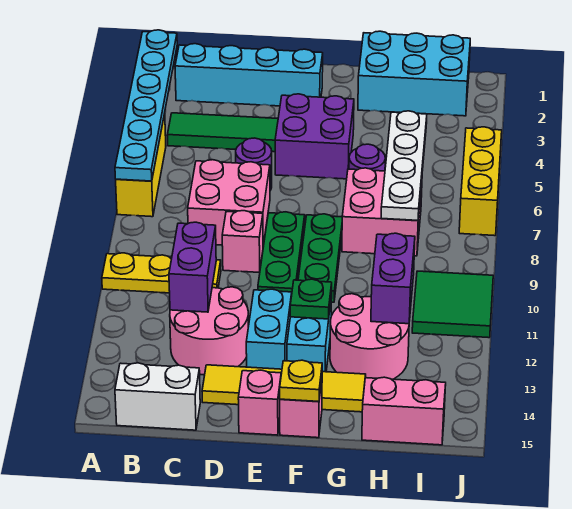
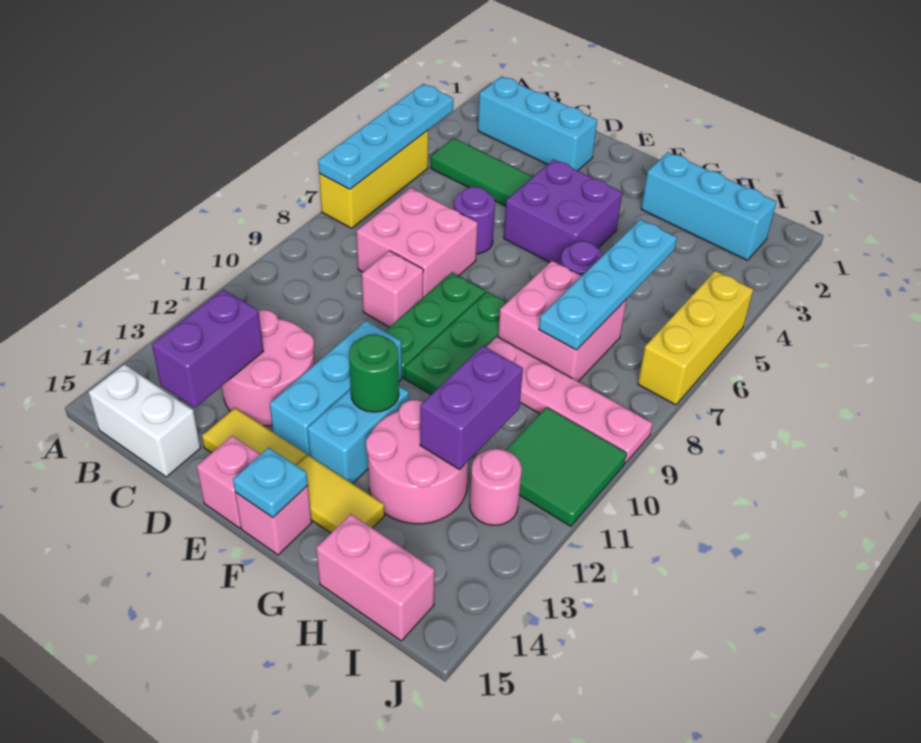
cyan 1x6 plate [115,30,177,181] -> cyan 1x4 plate [318,84,453,189]
yellow 1x3 plate [102,253,221,293] -> none
cyan 1x4 brick [175,44,323,106] -> cyan 1x3 brick [478,76,597,171]
purple 1x2 brick [169,222,216,312] -> purple 1x2 brick moved to [152,289,264,408]
cyan 1x2 brick [246,289,292,369] -> cyan 1x3 brick [270,321,402,456]
green 1x1 plate [290,279,332,319] -> green 1x1 round brick [349,334,399,412]
yellow 1x1 plate [280,360,322,401] -> cyan 1x1 plate [233,448,308,518]
cyan 2x3 brick [358,31,470,116] -> cyan 1x3 brick [641,152,777,260]
none -> pink 1x4 plate [486,337,653,463]
white 1x4 plate [381,111,427,220] -> cyan 1x4 plate [539,220,677,350]
none -> pink 1x1 round brick [470,449,522,525]

